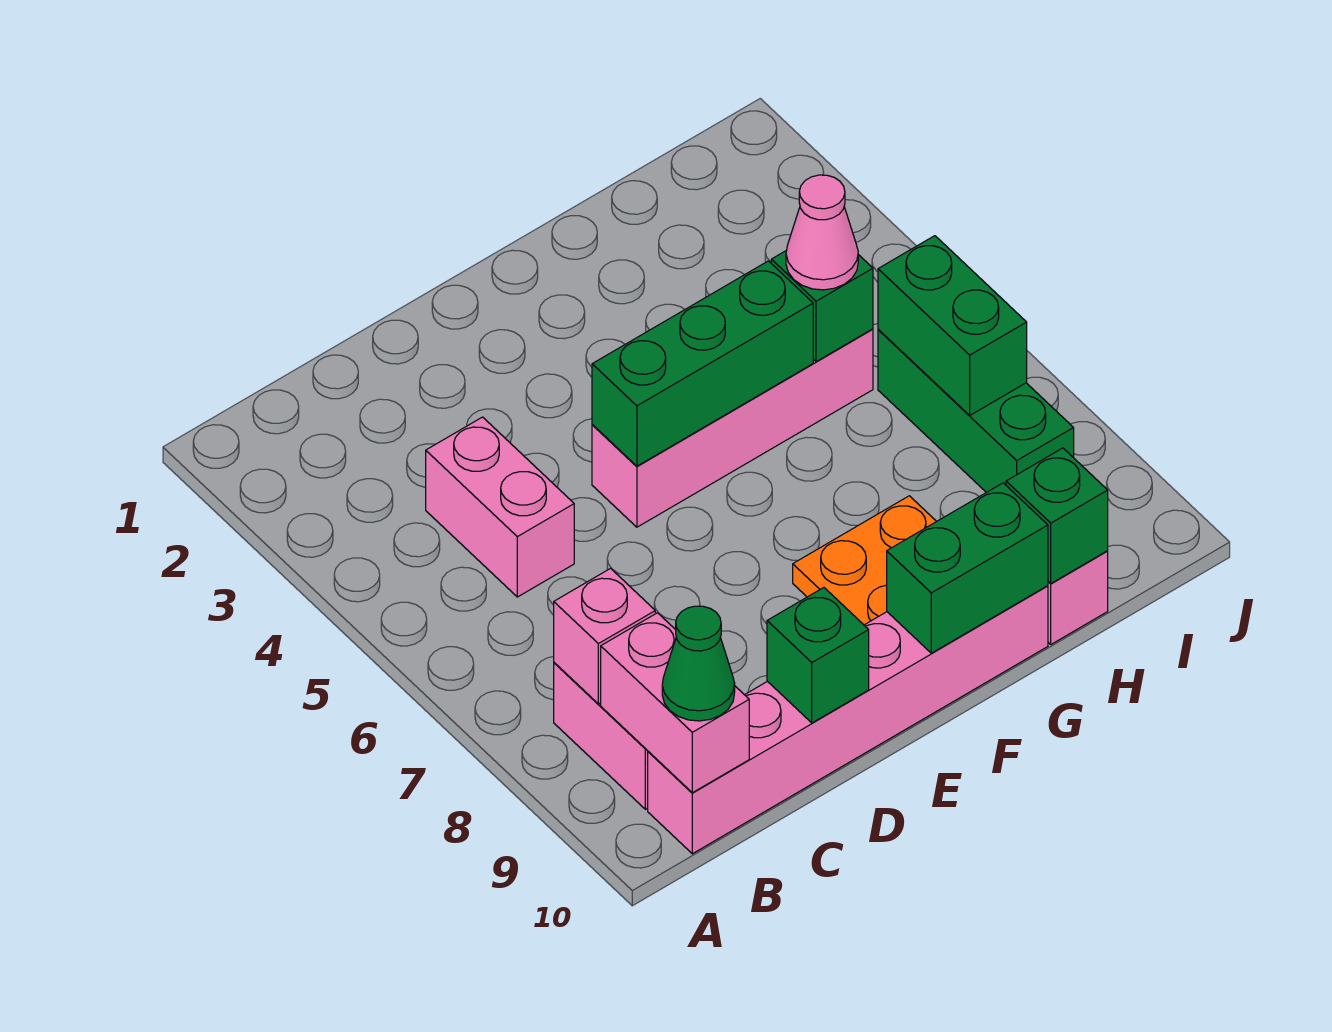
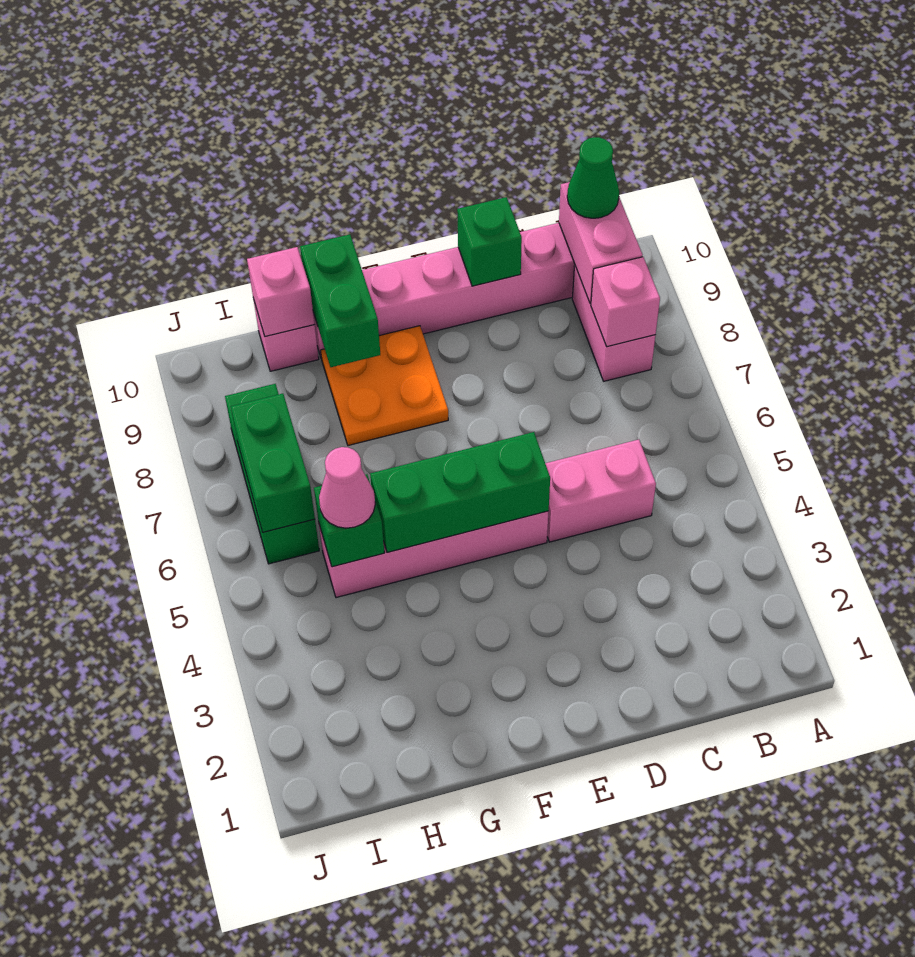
pink 1x2 brick [426,417,574,597] -> pink 1x2 brick turned to [545,439,656,542]
green 1x2 brick [887,483,1048,653] -> green 1x2 brick turned to [300,234,380,367]
green 1x1 brick [1006,448,1108,583] -> pink 1x1 brick [247,247,315,337]

